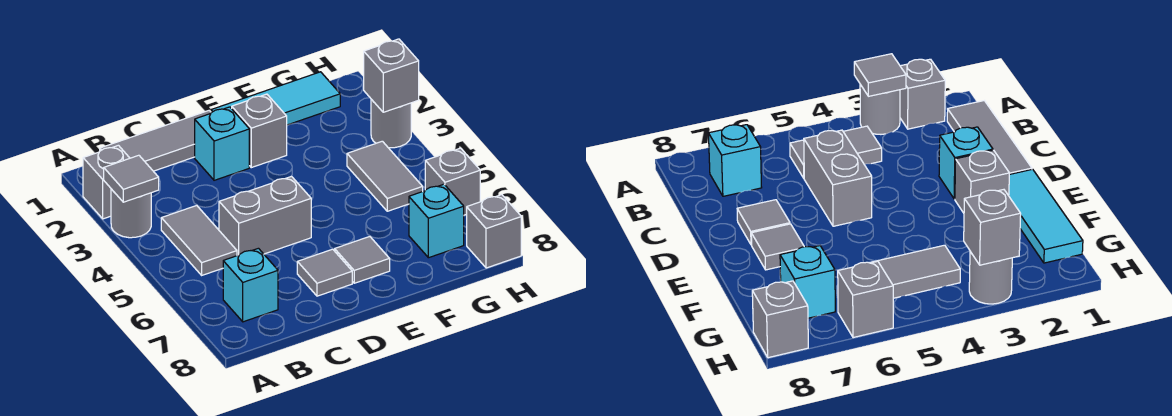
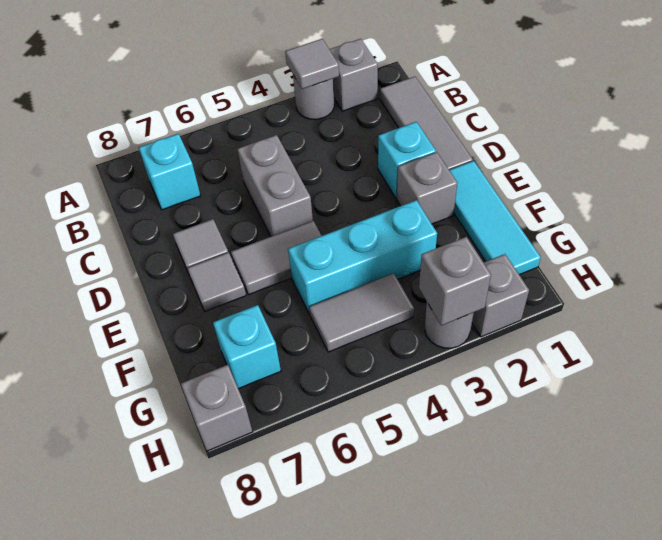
grey 1x2 tile [161,205,237,275] -> grey 1x2 tile moved to [231,221,322,295]
none -> cyan 1x3 brick [288,200,437,314]
grey 1x1 brick [425,148,480,215] -> grey 1x1 brick moved to [472,254,529,337]

